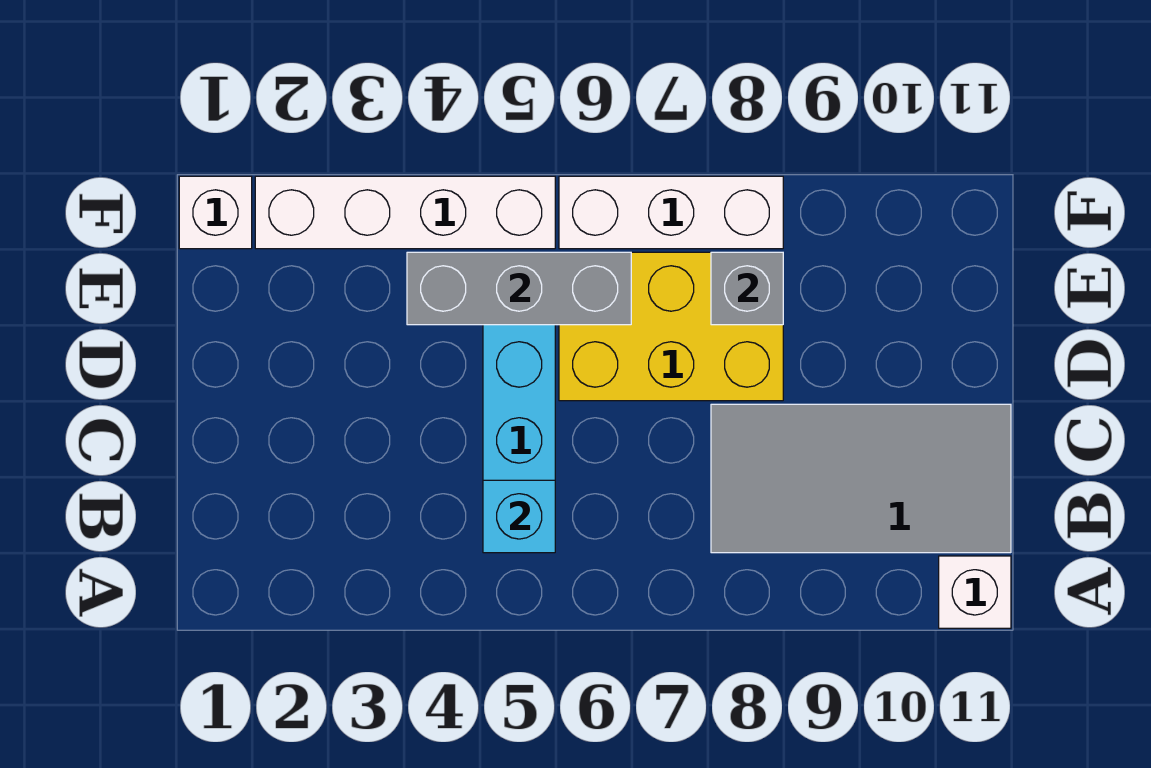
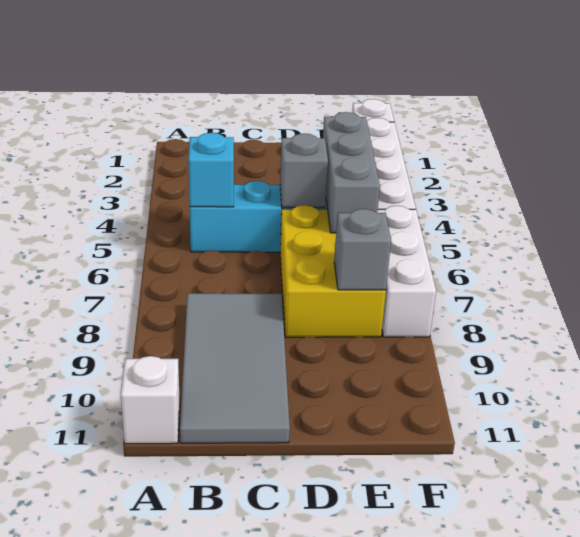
none -> grey 1x1 brick [280,133,328,207]

